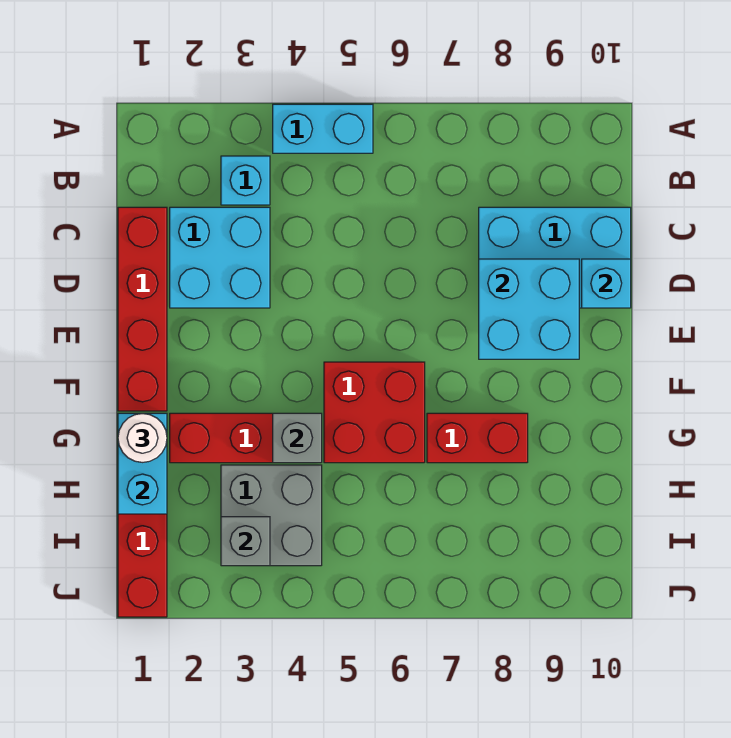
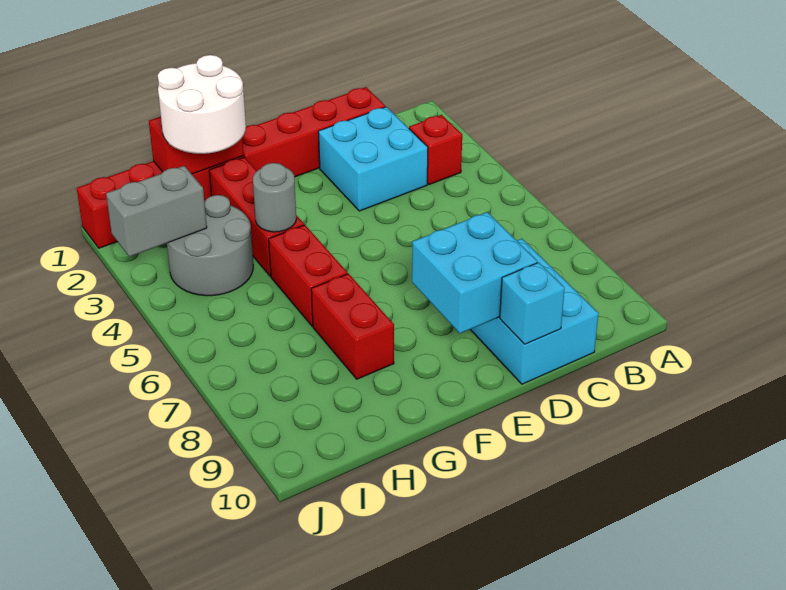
cyan 1x2 brick [273,104,373,153] -> none
cyan 1x1 brick [221,156,270,205] -> red 1x1 brick [409,115,462,185]
red 2x2 brick [324,362,425,463] -> red 1x2 brick [269,225,348,326]
cyan 1x2 brick [118,413,167,514] -> red 1x2 brick [149,117,244,174]
white 1x1 round brick [118,413,167,462] -> white 2x2 round brick [158,55,246,154]
grey 1x1 brick [273,413,322,463] -> grey 1x1 round brick [253,163,296,232]
grey 2x2 brick [221,465,322,566] -> grey 2x2 round brick [167,195,253,296]
grey 1x1 brick [221,517,270,566] -> grey 1x2 brick [106,166,207,257]

